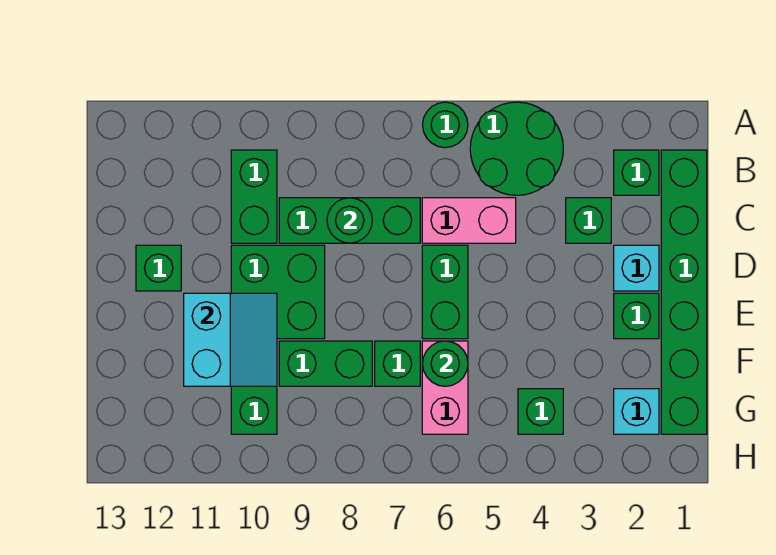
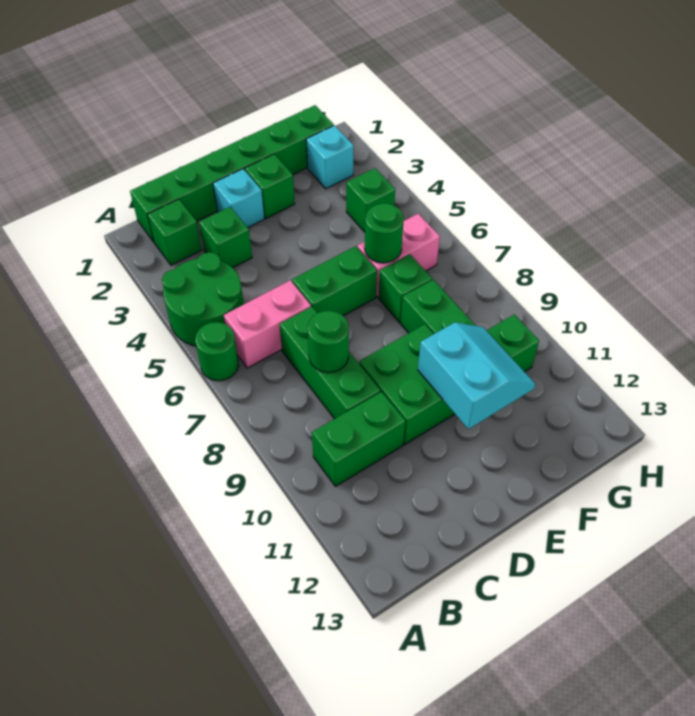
pink 1x2 brick [422,198,516,243] -> pink 1x2 brick turned to [224,280,311,368]
green 1x1 brick [136,245,181,291] -> none
cyan 2x2 slope [184,293,277,386] -> cyan 2x2 slope turned to [418,322,535,429]

